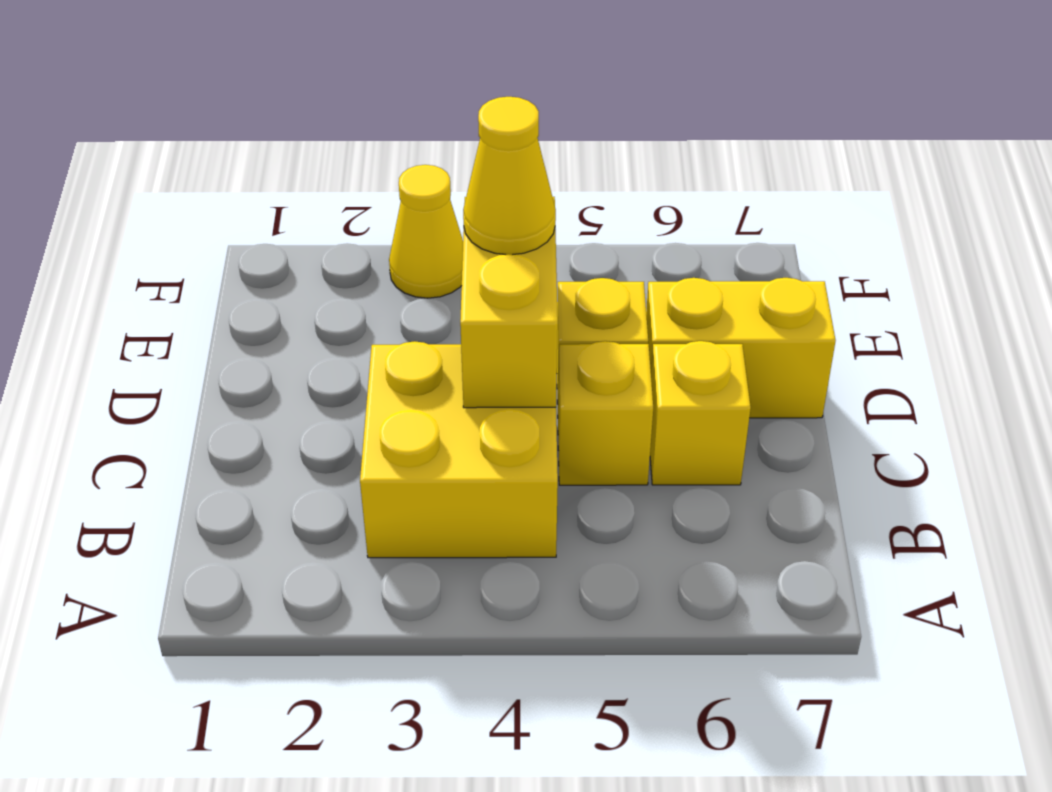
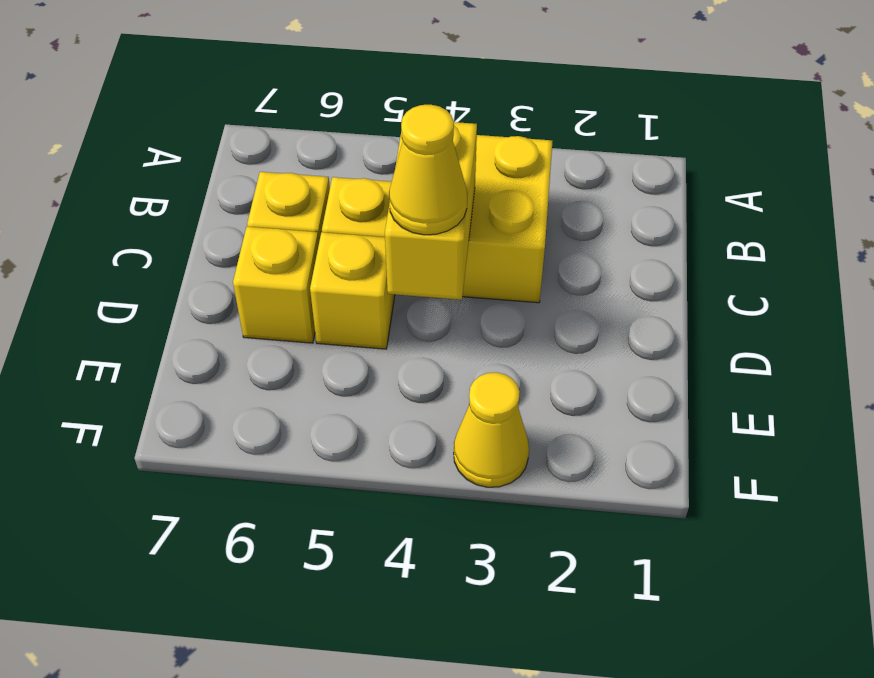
yellow 1x2 brick [646,278,836,418] -> yellow 1x1 brick [233,227,319,343]

